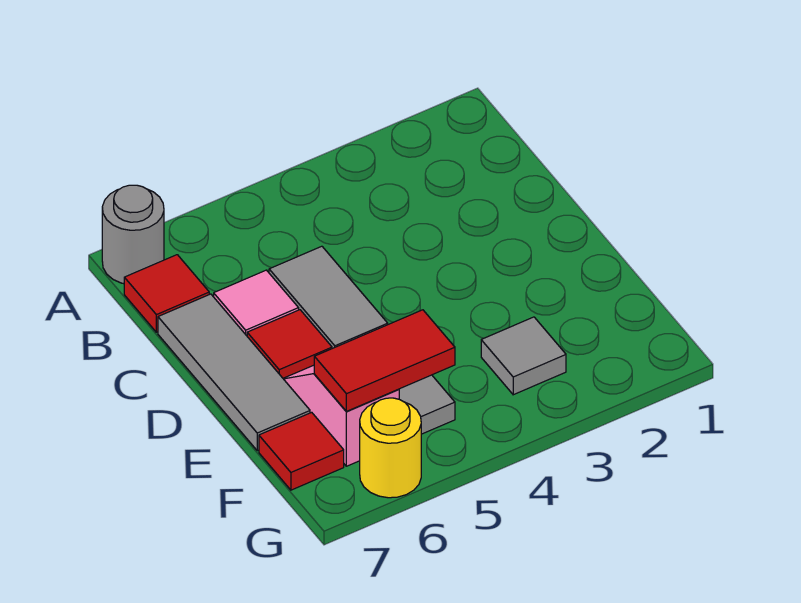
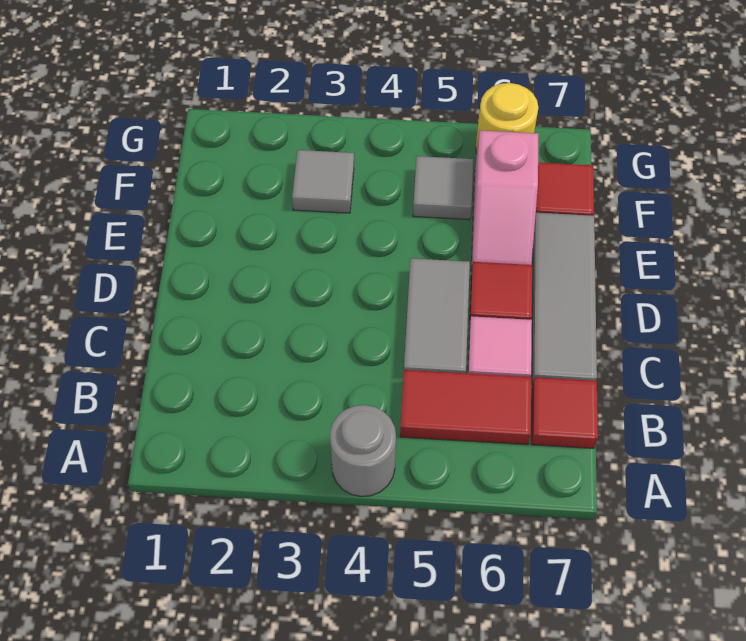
grey 1x1 round brick [102,185,164,284] -> grey 1x1 round brick moved to [330,405,396,497]
red 1x2 tile [314,310,455,411] -> red 1x2 tile moved to [400,370,531,445]

